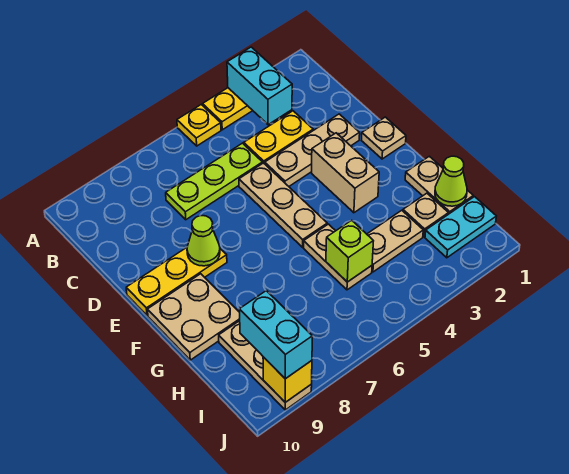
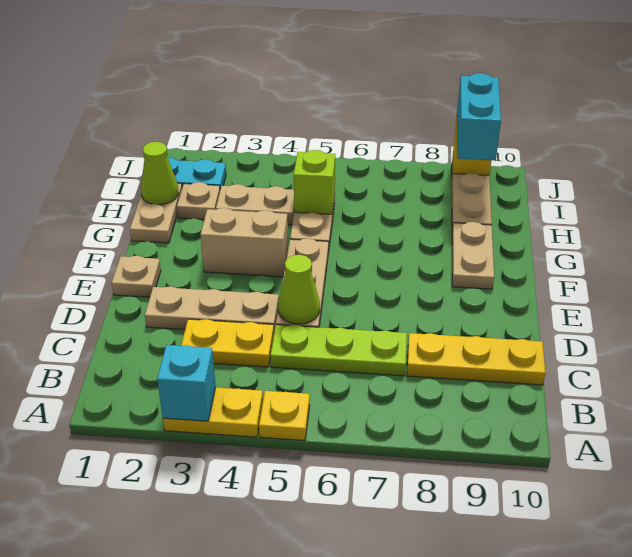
cyan 1x2 brick [227,47,292,125] -> cyan 1x1 brick [157,345,216,421]
tan 1x2 brick [312,133,379,213] -> tan 1x2 brick turned to [200,208,288,277]
yellow 1x3 plate [126,248,227,315] -> yellow 1x3 plate moved to [407,333,545,385]
lime 1x1 cone [187,216,220,266] -> lime 1x1 cone moved to [278,255,320,324]
tan 2x2 plate [147,274,240,360] -> tan 1x2 plate [452,222,494,289]

